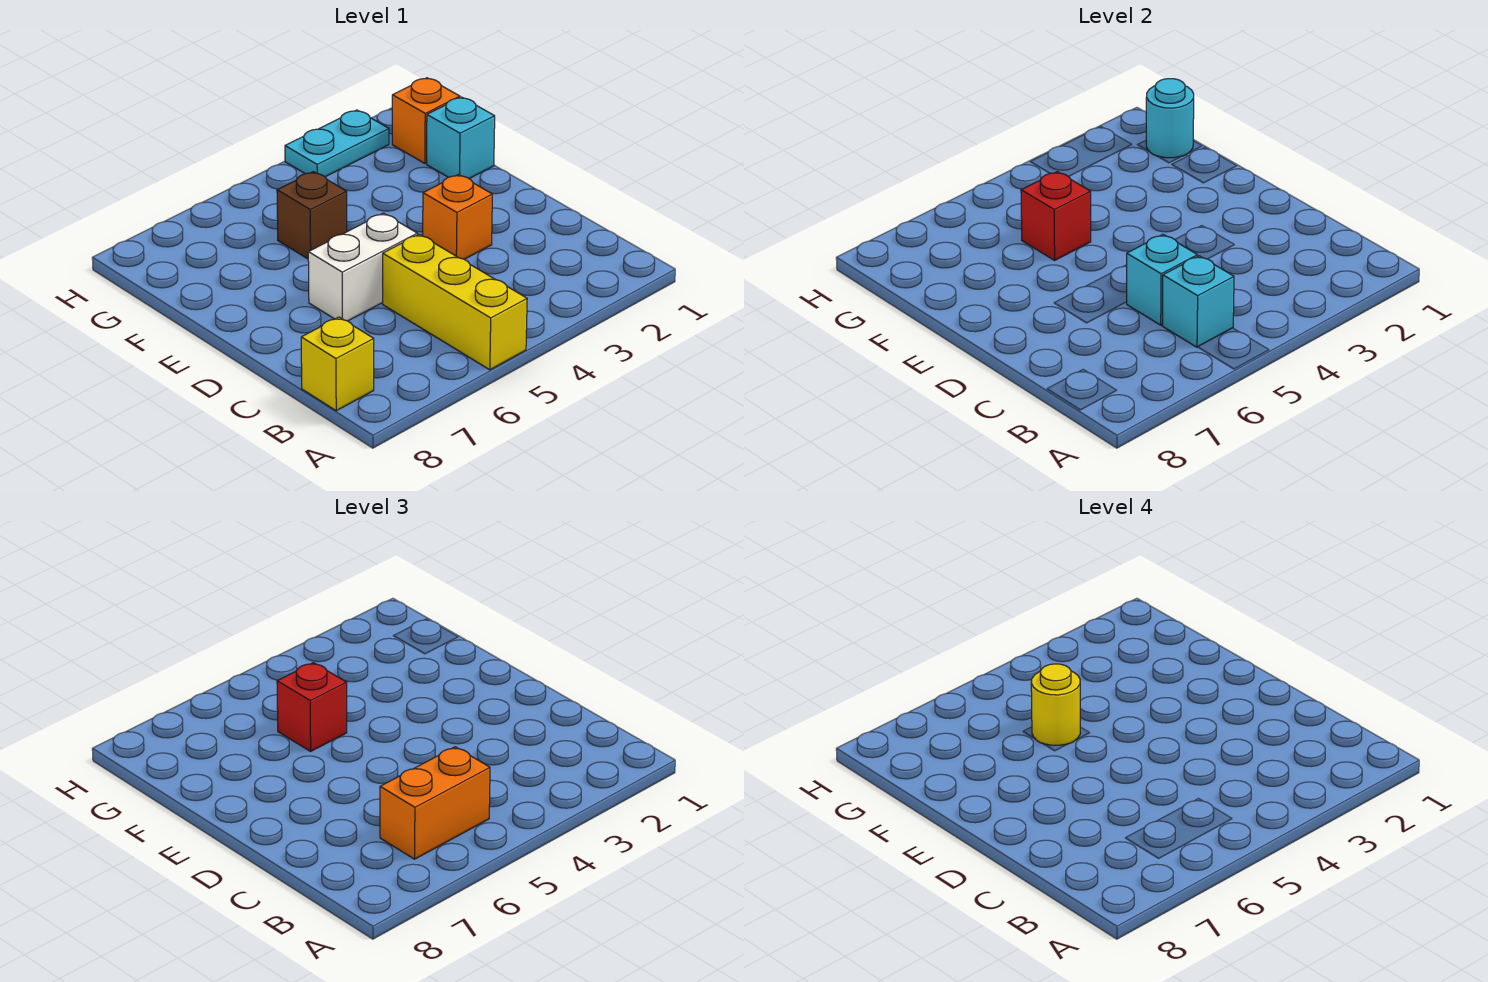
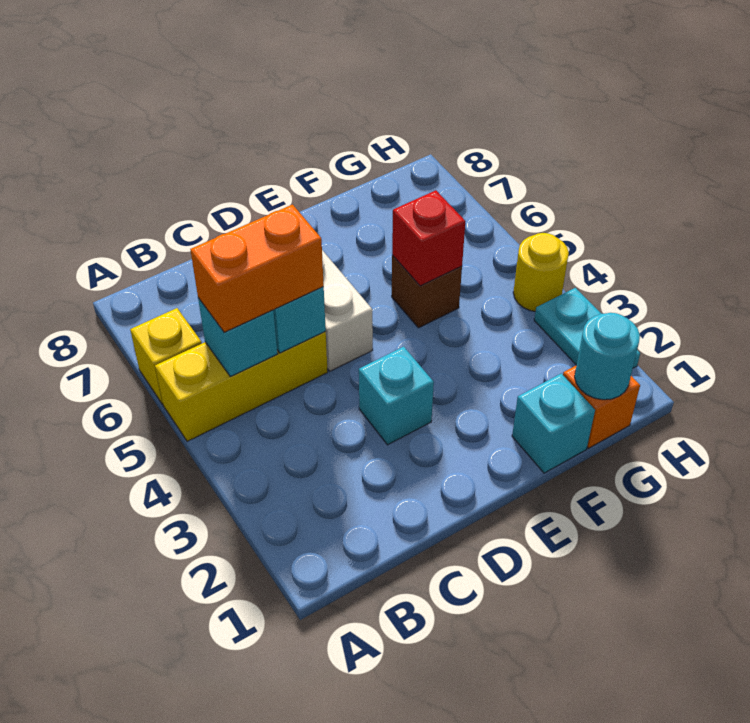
orange 1x2 brick [380,747,490,859] -> orange 1x2 brick turned to [190,205,324,332]
yellow 1x1 brick [301,317,374,411] -> yellow 1x1 brick moved to [130,308,202,404]
orange 1x1 brick [423,175,492,259] -> cyan 1x1 brick [359,347,434,445]
red 1x1 brick [277,663,347,751] -> none
yellow 1x1 round brick [1031,664,1080,745] -> yellow 1x1 round brick moved to [513,233,569,311]

